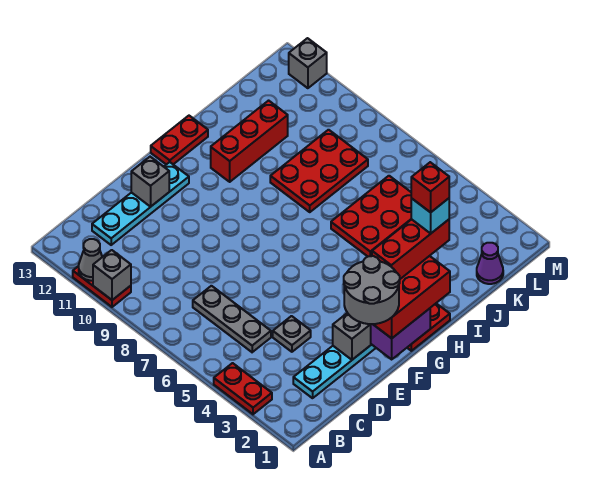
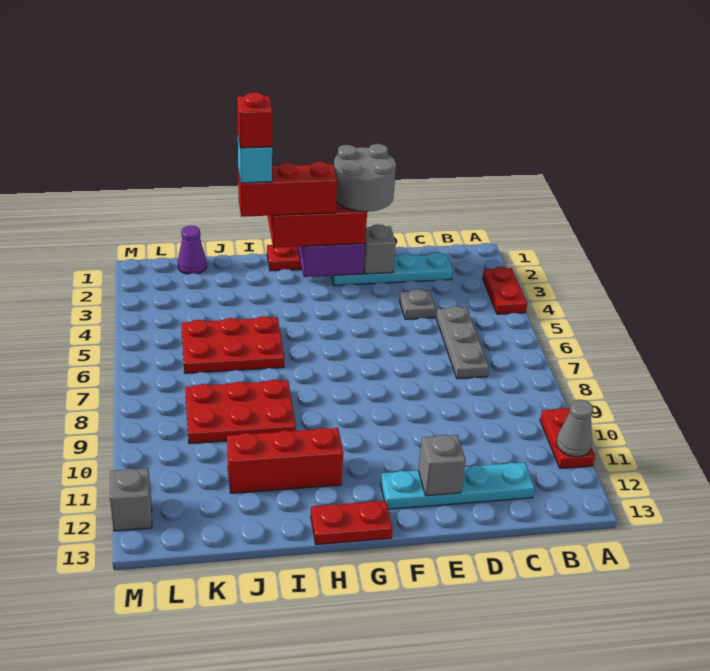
grey 1x1 brick [93,250,131,300] -> none

